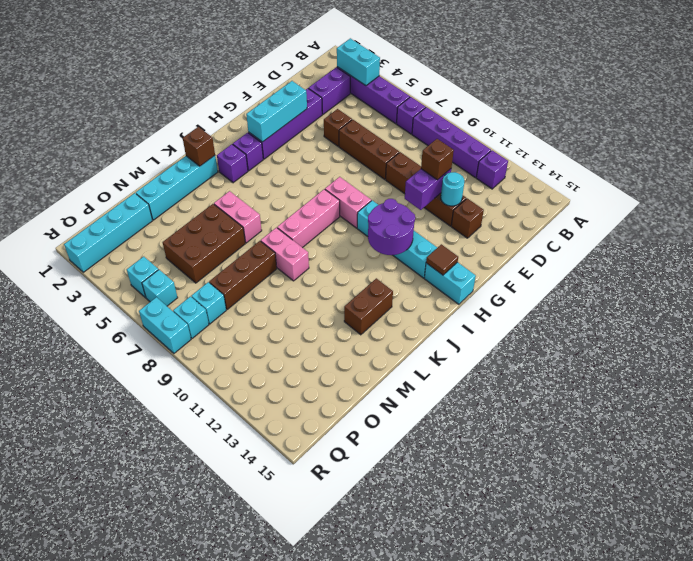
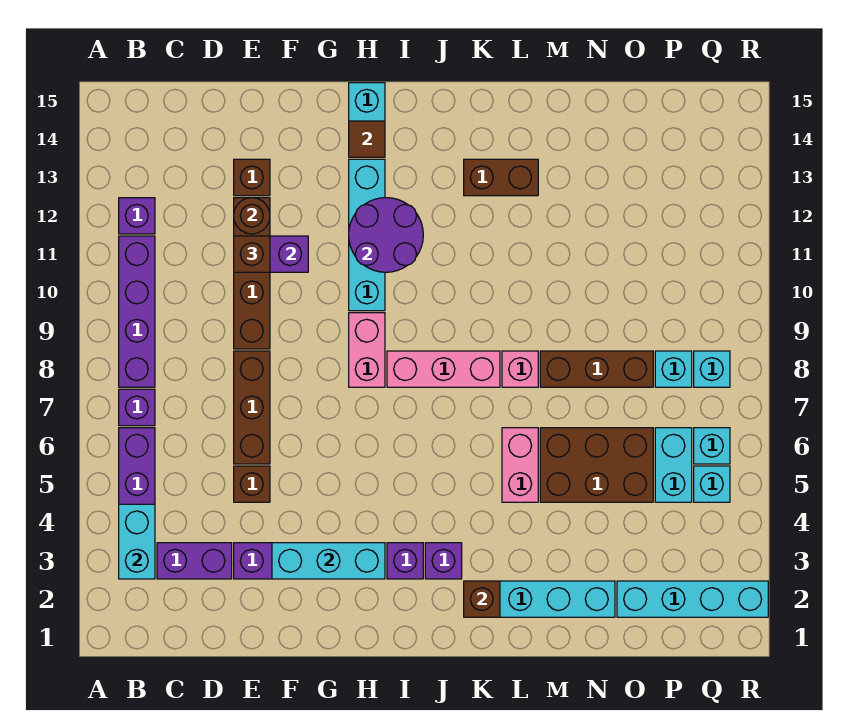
cyan 1x1 round brick [441,172,464,206] -> brown 1x1 round brick [234,198,270,234]
pink 1x2 brick [261,228,309,281] -> pink 1x1 brick [502,351,538,387]
cyan 1x2 brick [139,297,191,353] -> cyan 1x2 brick moved to [655,428,692,502]

